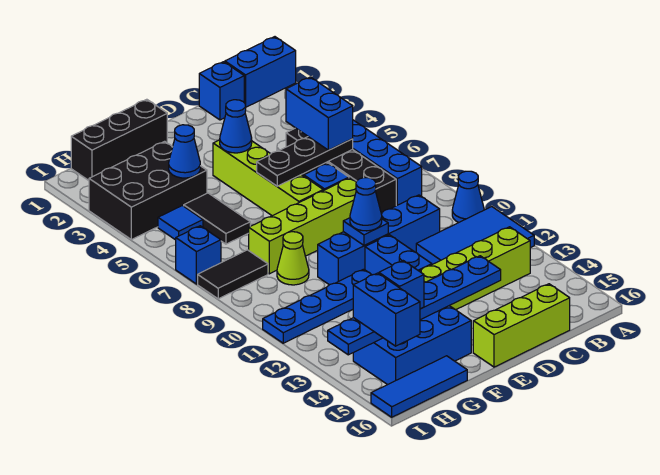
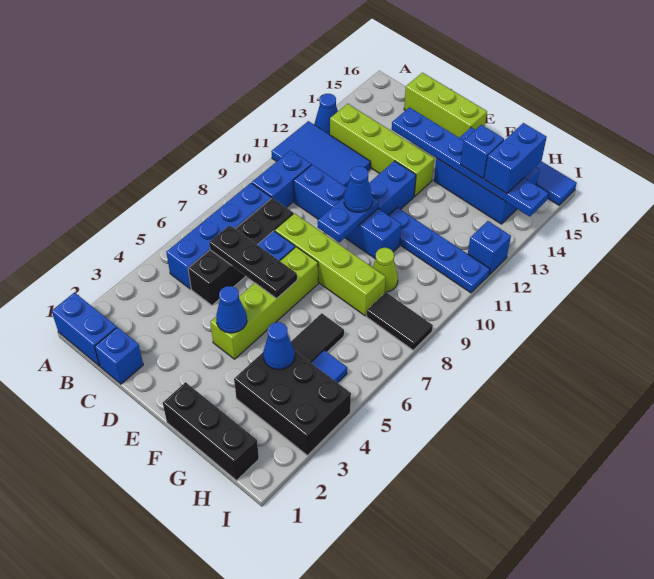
blue 1x1 cone [452,171,484,223] -> blue 1x1 cone moved to [315,94,338,135]
blue 1x2 brick [286,77,353,150] -> blue 1x2 brick moved to [252,150,311,208]
blue 1x1 plate [343,218,388,246] -> blue 1x2 plate [318,197,379,242]
blue 1x1 brick [176,226,221,284] -> blue 1x1 brick moved to [468,221,511,275]

